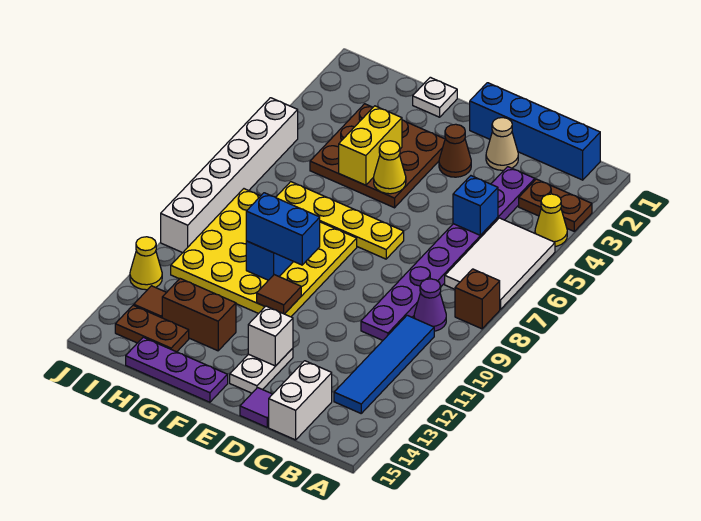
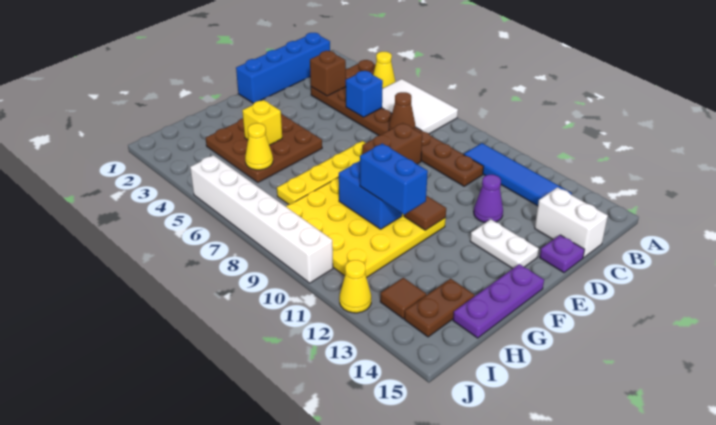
brown 1x1 brick [455,269,500,329] -> brown 1x1 brick moved to [310,51,346,96]
purple 1x1 cone [414,279,446,331] -> purple 1x1 cone moved to [474,175,503,223]
purple 1x8 plate [361,167,535,340] -> brown 1x8 plate [311,87,484,186]
tan 1x1 cone [486,118,518,170] -> none
purple 1x1 tile [240,388,272,427] -> purple 1x1 plate [540,235,584,273]
brown 1x1 cone [439,124,471,177] -> brown 1x1 cone moved to [389,92,415,130]
white 1x1 brick [248,306,293,366] -> none
yellow 1x1 cone [374,141,406,194] -> yellow 1x1 cone moved to [245,123,273,170]
blue 1x2 brick [246,193,320,265] -> blue 1x2 brick turned to [360,143,428,215]
white 1x1 plate [413,77,457,117] -> none
yellow 1x2 brick [339,106,402,185] -> yellow 1x1 brick [242,100,282,145]
brown 1x2 brick [162,279,236,351] -> brown 1x2 brick moved to [362,123,422,164]

